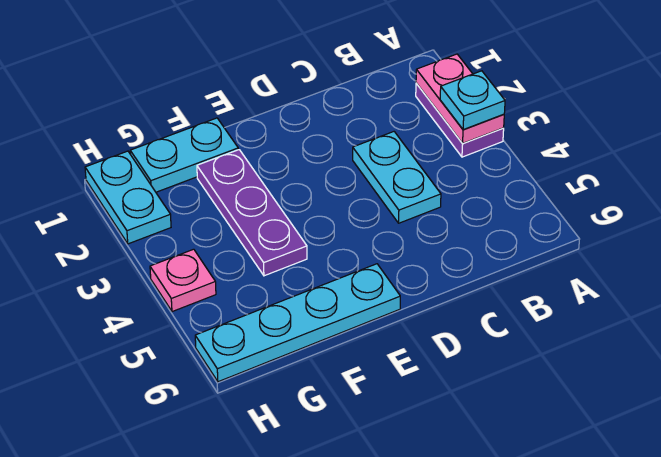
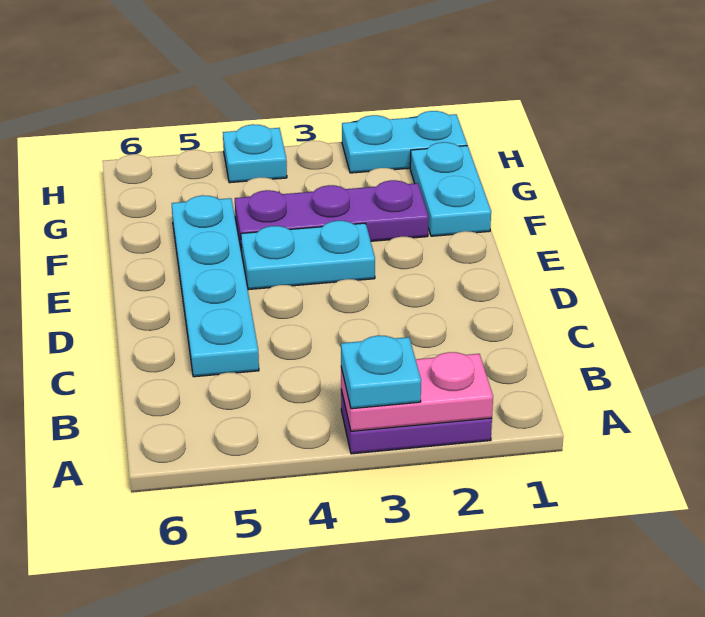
cyan 1x2 plate [353,132,441,223] -> cyan 1x2 plate moved to [241,221,375,290]
cyan 1x4 plate [195,264,400,382] -> cyan 1x4 plate moved to [172,195,259,377]
pink 1x1 plate [150,249,216,312] -> cyan 1x1 plate [223,124,287,183]

